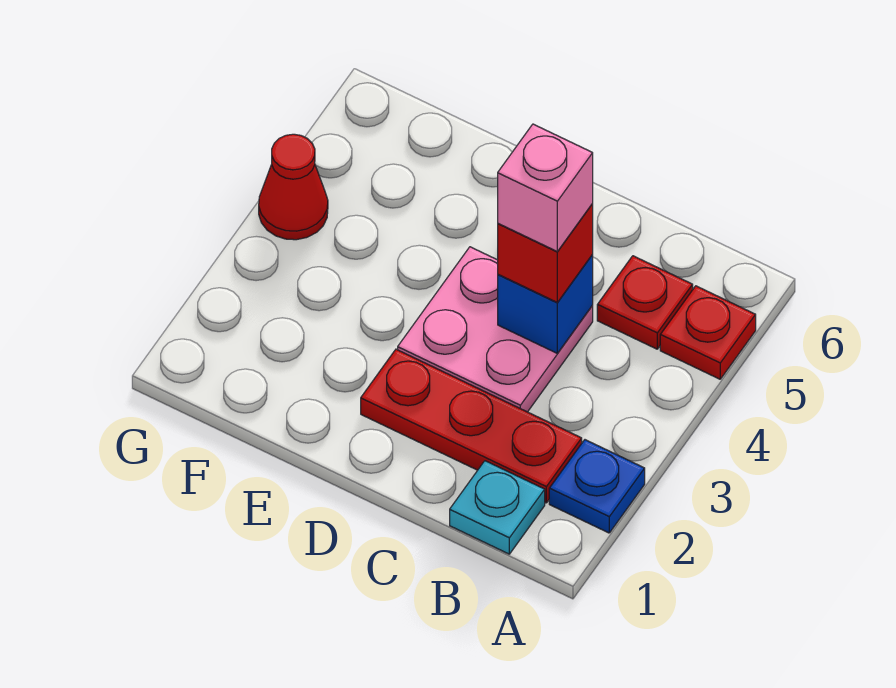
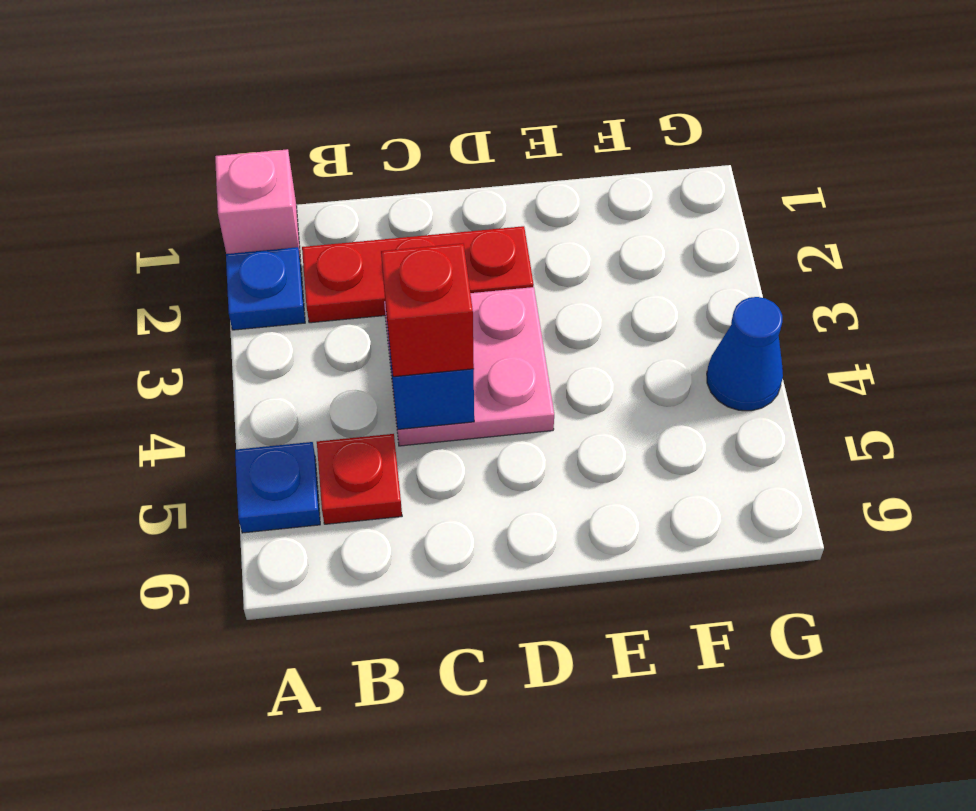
red 1x1 plate [660,286,756,379] -> blue 1x1 plate [235,442,320,533]
cyan 1x1 plate [450,461,545,554] -> none
pink 1x1 brick [498,124,593,252] -> pink 1x1 brick moved to [215,149,301,262]
red 1x1 cone [259,134,328,240] -> blue 1x1 cone [707,297,783,411]

